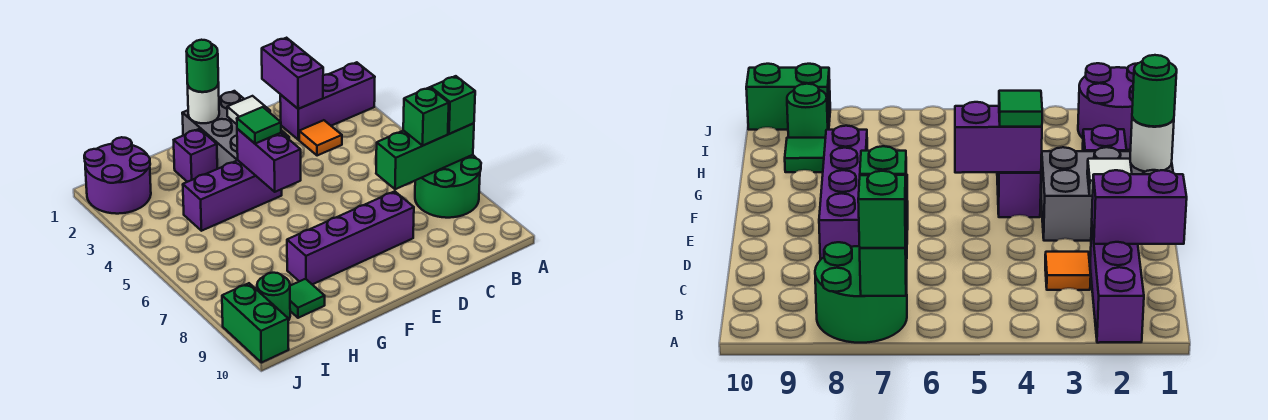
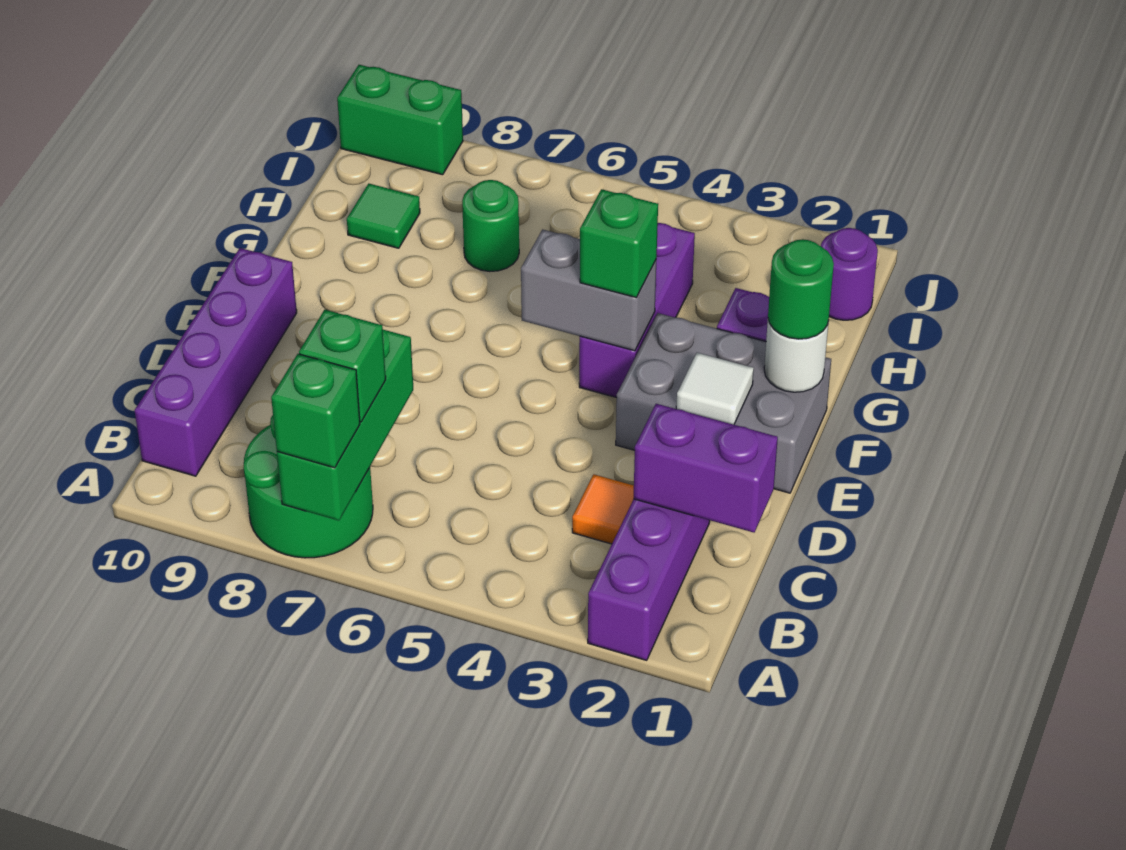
purple 1x4 brick [287,191,414,285] -> purple 1x4 brick moved to [134,248,297,476]
purple 1x2 brick [237,129,301,192] -> grey 1x2 brick [521,230,656,351]
green 1x1 tile [237,107,281,144] -> green 1x1 brick [580,189,658,297]
purple 2x2 round brick [84,137,151,214] -> purple 1x1 round brick [821,228,878,320]
green 1x1 round brick [257,273,290,321] -> green 1x1 round brick moved to [462,180,519,271]

